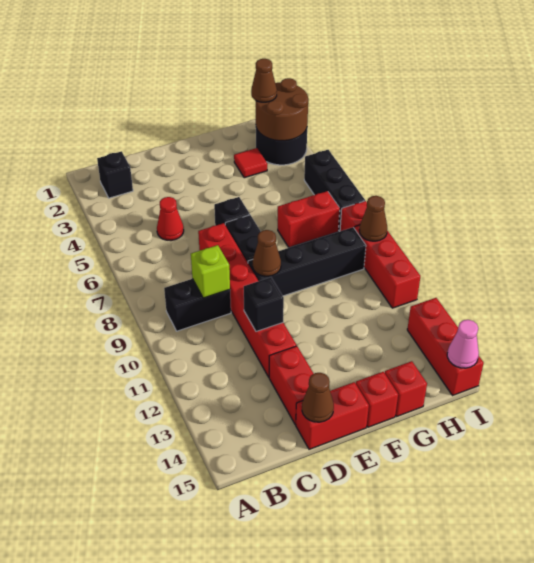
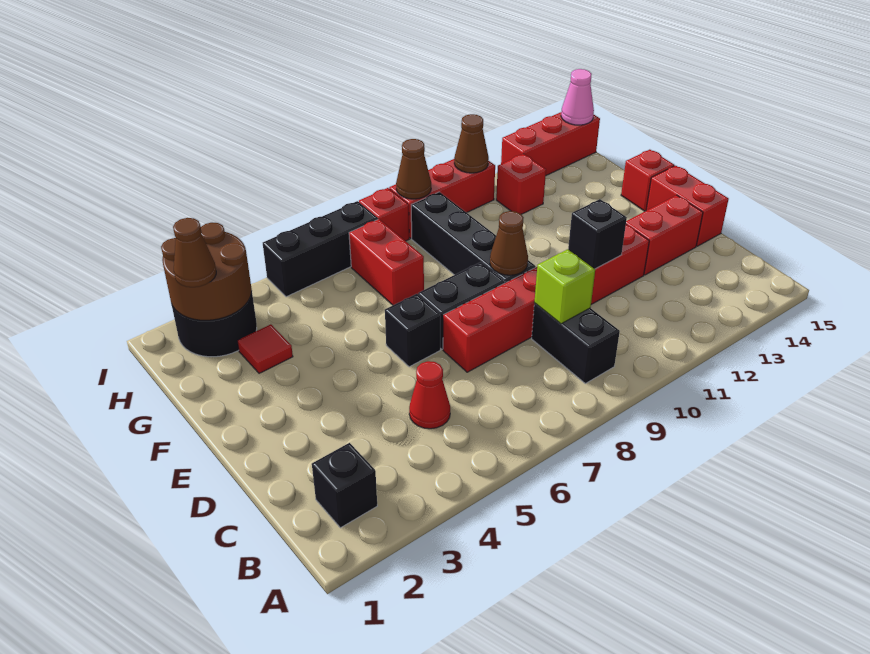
brown 1x1 cone [302,373,334,422] -> brown 1x1 cone moved to [454,114,489,173]
red 1x1 brick [385,361,427,417] -> red 1x1 brick moved to [496,154,546,214]

